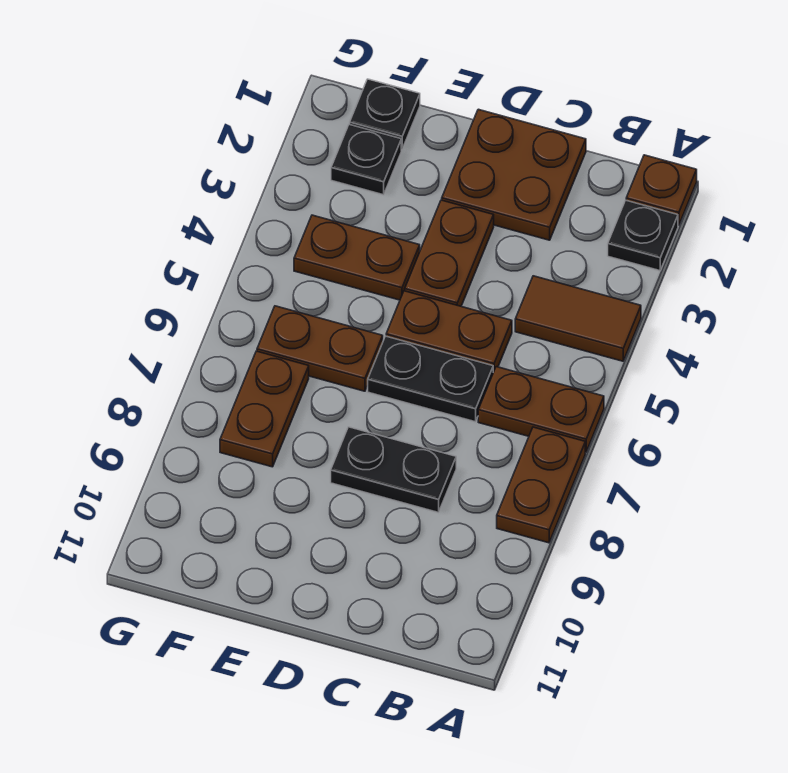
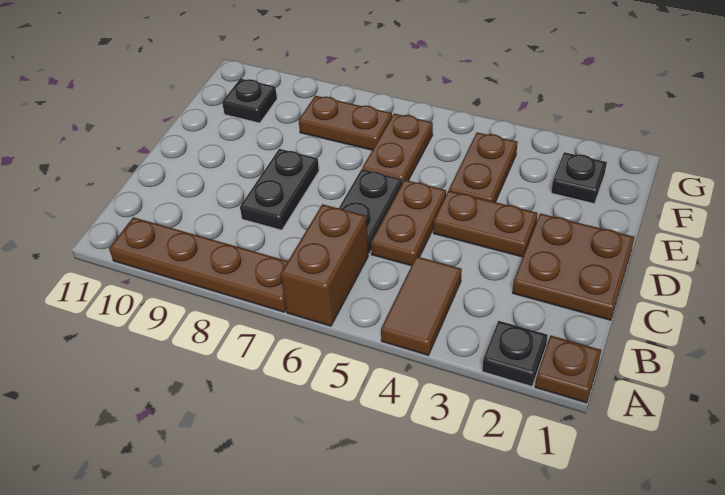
brown 1x2 plate [478,367,604,452] -> brown 1x2 brick [281,204,368,326]
brown 1x2 plate [497,427,585,543] -> brown 1x4 plate [109,217,288,312]
black 1x1 plate [350,79,420,149] -> black 1x1 plate moved to [222,78,277,123]

